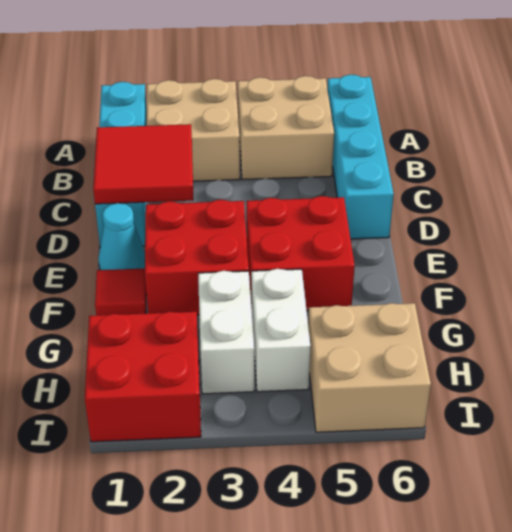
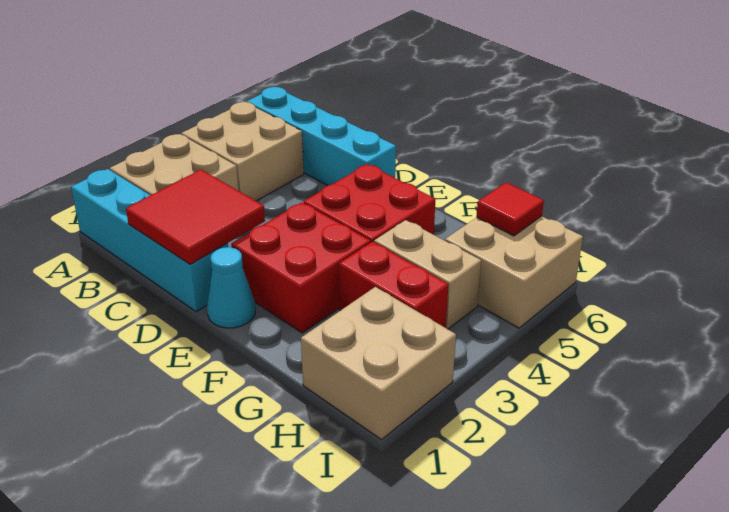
red 1x1 tile [95,268,146,315] -> red 1x1 tile moved to [476,182,544,236]
white 1x2 brick [198,271,254,394] -> red 1x2 brick [339,242,448,328]
white 1x2 brick [251,269,311,392] -> tan 1x2 brick [374,220,481,329]
red 2x2 brick [85,312,201,442] -> tan 2x2 brick [301,287,456,440]

